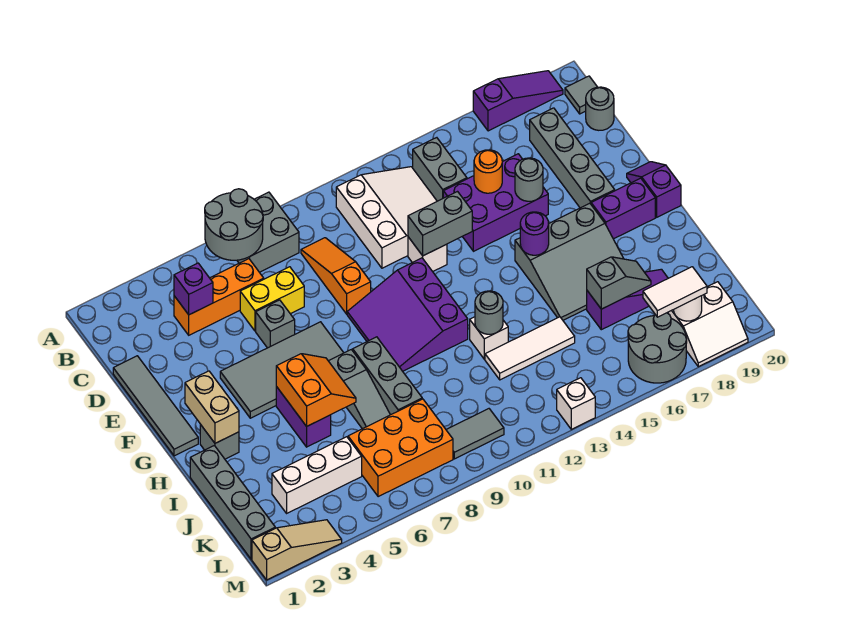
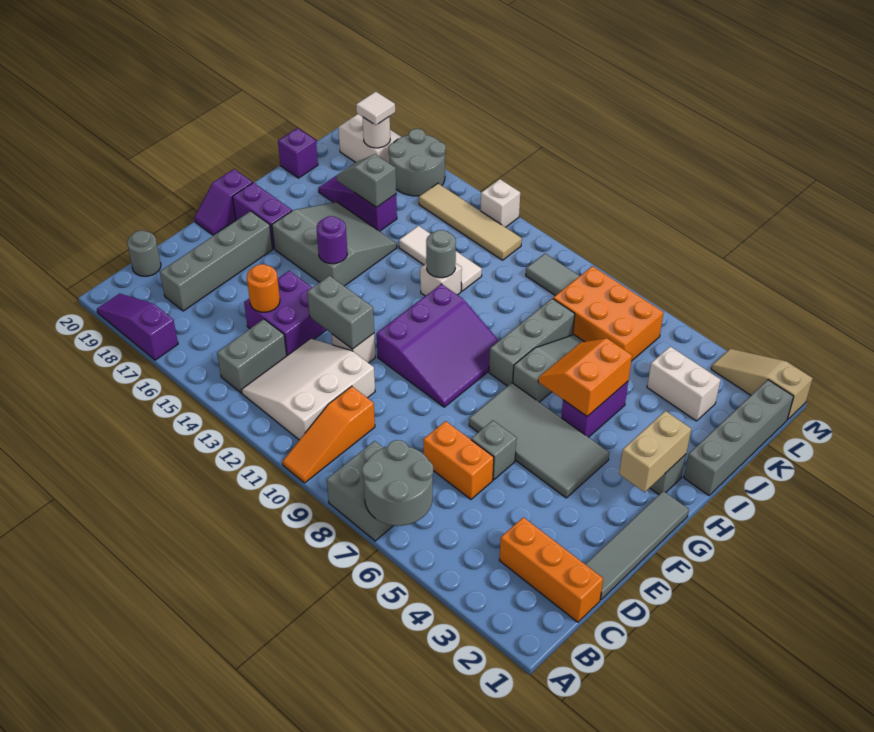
grey 1x1 tile [565,76,597,114] -> none
orange 1x3 brick [174,259,264,335] -> orange 1x3 brick moved to [499,517,603,622]
purple 1x1 brick [174,263,213,315] -> purple 1x1 brick moved to [278,128,318,178]
orange 1x3 slope [301,238,371,314] -> orange 1x3 slope moved to [283,386,375,483]
yellow 1x2 brick [240,267,304,331] -> orange 1x2 brick [423,421,494,499]
purple 2x3 brick [443,154,548,251] -> purple 2x2 brick [244,271,326,355]
grey 1x1 round brick [515,158,543,201] -> none
white 1x3 brick [272,437,362,513] -> white 1x2 brick [647,346,721,421]
none -> tan 1x4 tile [419,183,522,260]
white 1x2 tile [643,267,707,317] -> white 1x1 tile [356,92,395,125]

